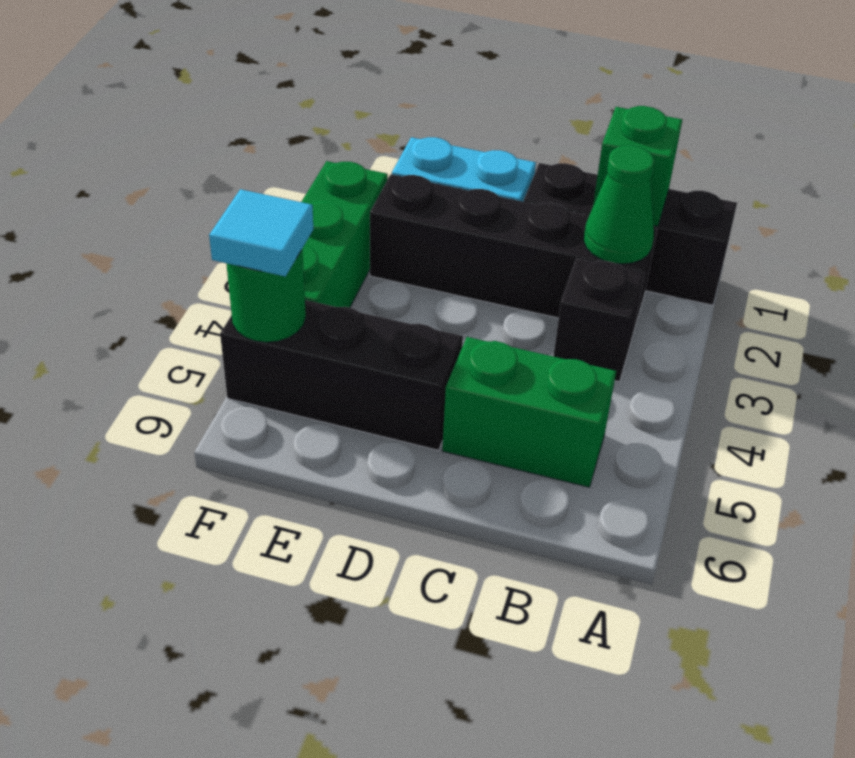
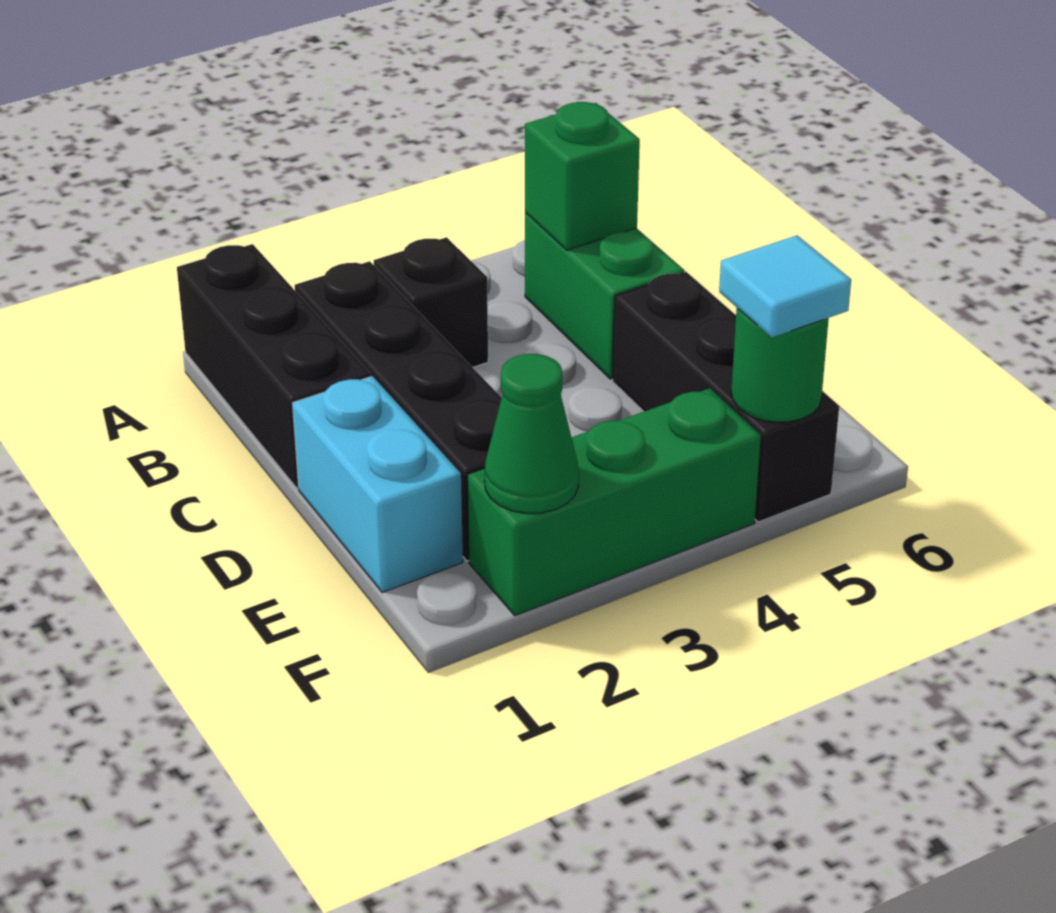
green 1x1 brick [593,106,682,227] -> green 1x1 brick moved to [525,102,640,250]
green 1x1 cone [584,146,654,264] -> green 1x1 cone moved to [485,354,579,513]

